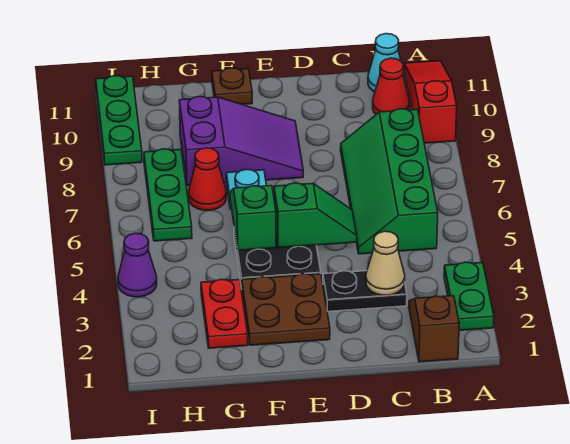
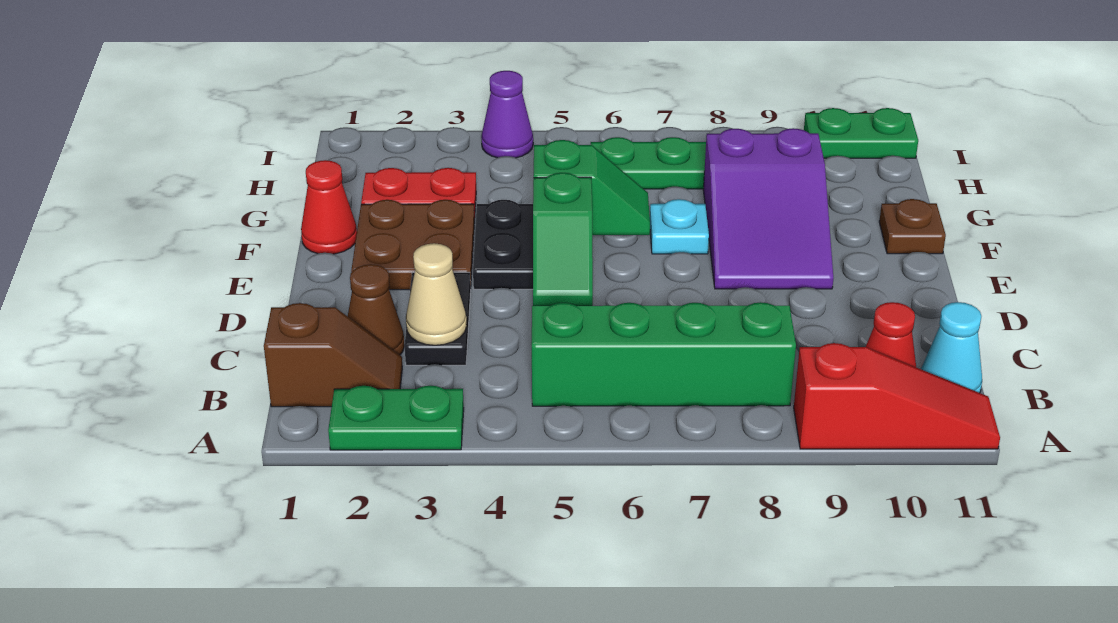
none -> brown 1x1 cone [348,264,405,355]
red 1x1 cone [189,148,226,210] -> red 1x1 cone moved to [301,160,357,254]
green 1x3 plate [96,76,142,165] -> green 1x2 plate [804,108,918,158]

